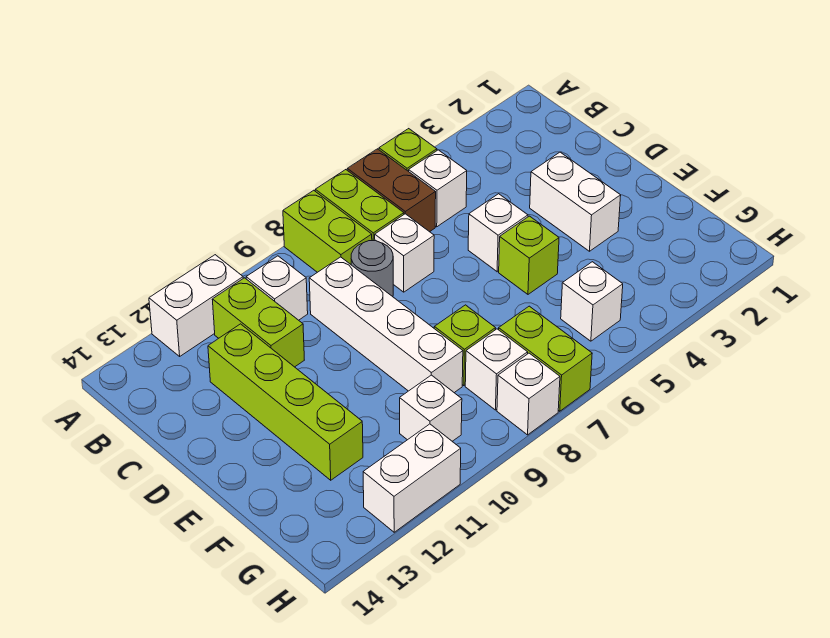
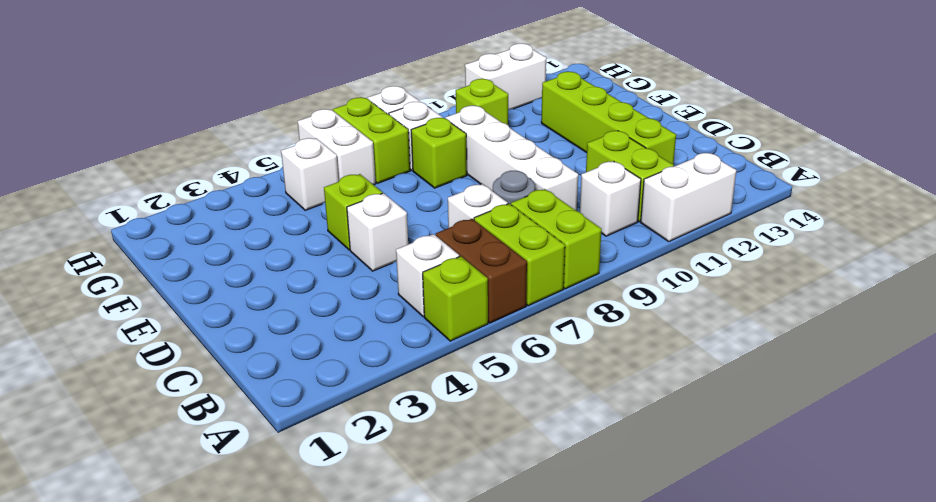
white 1x2 brick [530,152,621,251] -> white 1x2 brick moved to [298,109,376,185]
white 1x1 brick [400,375,462,441] -> lime 1x1 brick [456,79,508,125]

